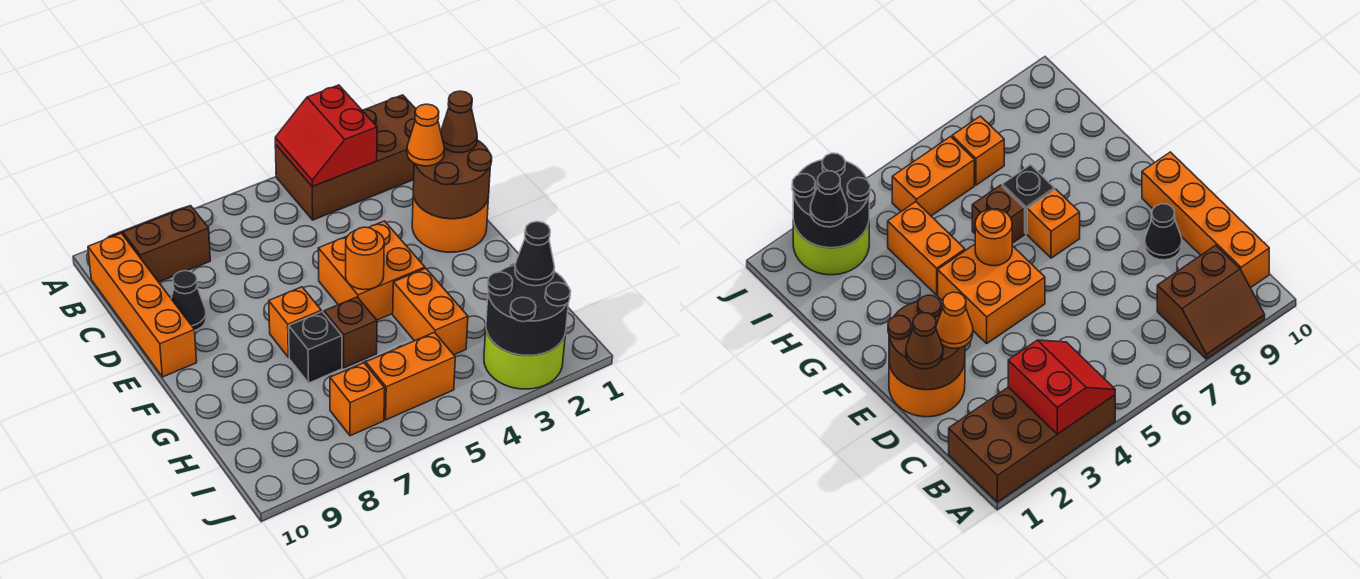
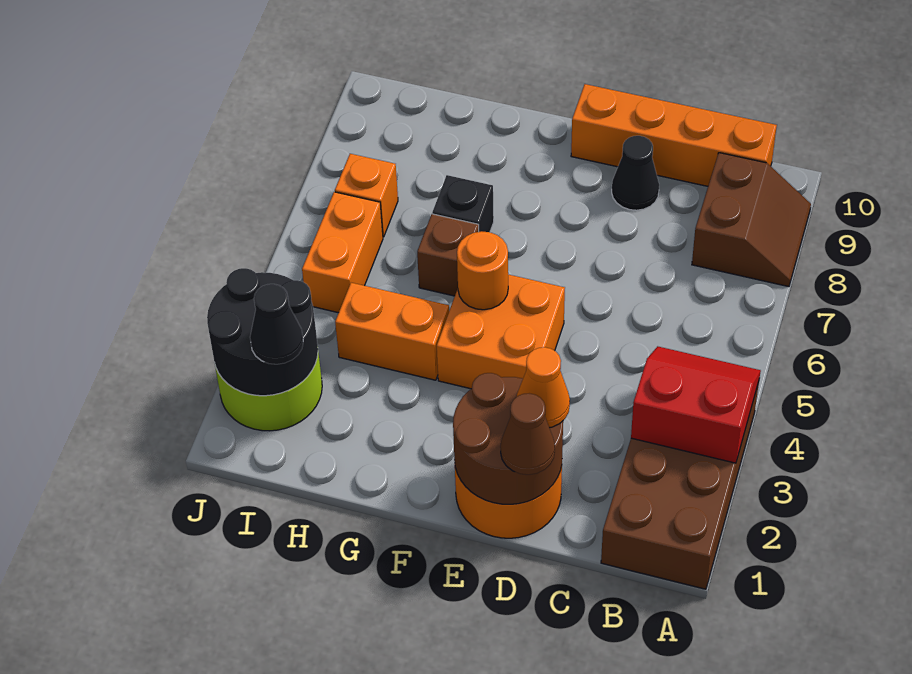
orange 1x1 brick [269,287,321,358] -> none

